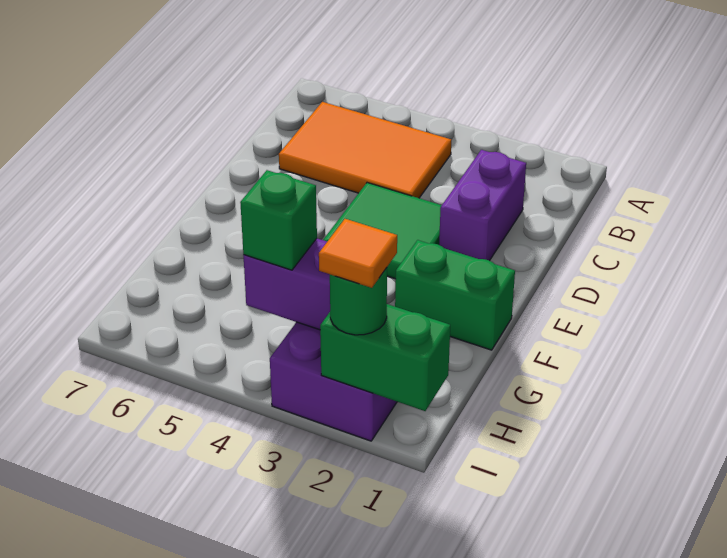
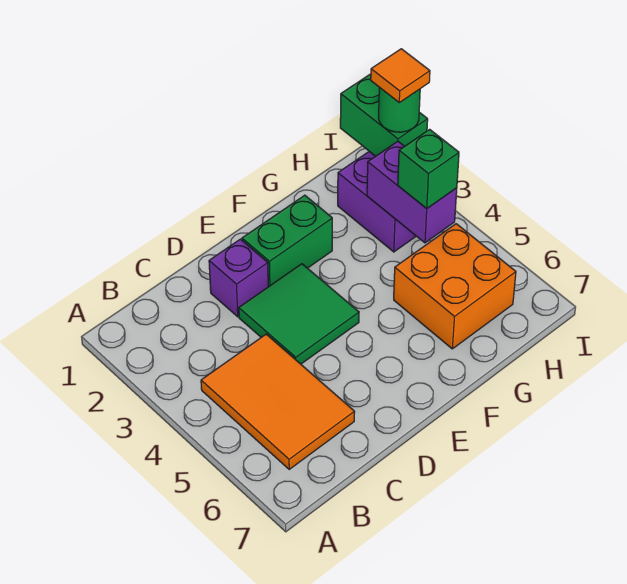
purple 1x2 brick [439,150,526,261] -> purple 1x1 brick [209,239,268,317]
green 1x2 brick [395,240,515,350] -> green 1x2 brick turned to [242,195,332,287]
none -> orange 2x2 brick [394,224,516,349]

